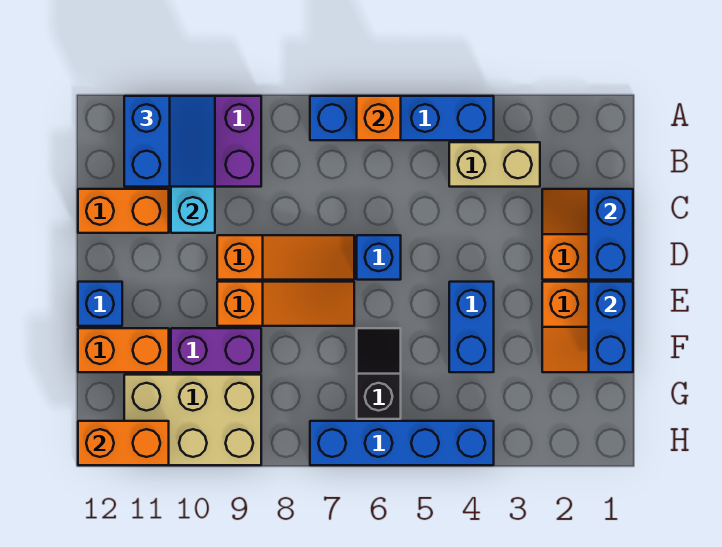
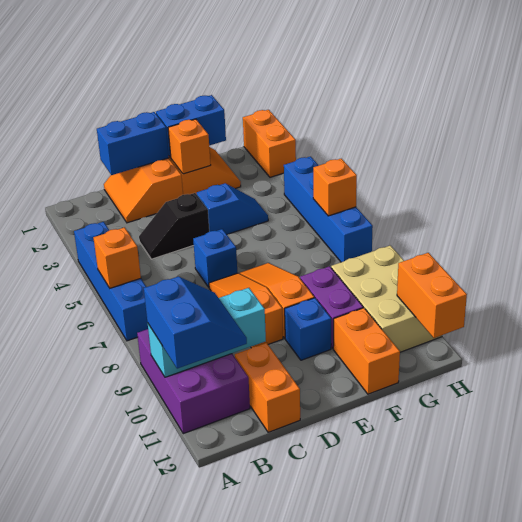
blue 2x2 slope [124,96,215,187] -> blue 2x2 slope turned to [144,277,247,369]
tan 1x2 brick [449,142,540,187] -> none
none -> orange 1x1 brick [168,119,211,174]
blue 1x2 brick [449,282,494,372] -> blue 1x2 slope [197,183,268,234]
blue 1x1 brick [78,282,122,326] -> blue 1x1 brick moved to [285,298,331,360]
black 1x2 slope [357,328,401,419] -> black 1x2 slope moved to [139,193,209,259]
none -> orange 1x2 brick [243,110,296,177]
none -> orange 1x1 brick [313,159,357,216]

